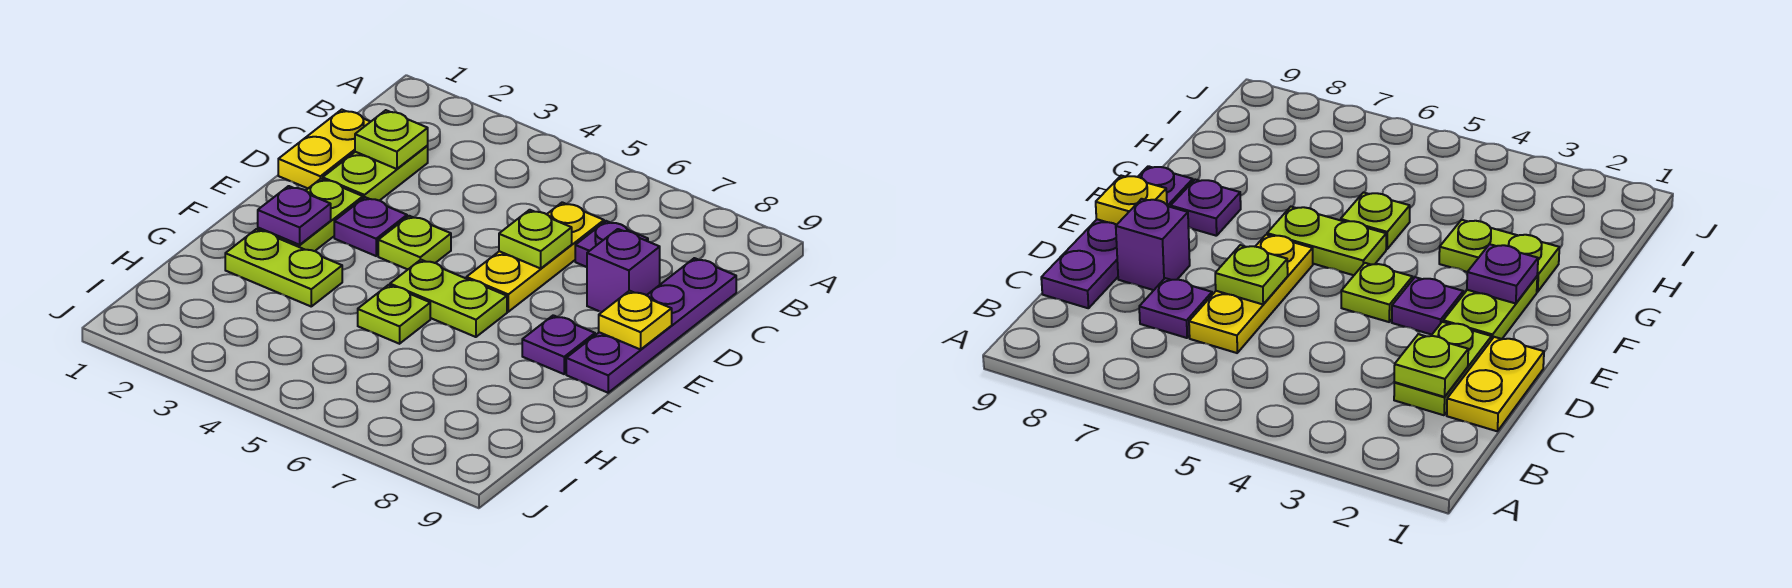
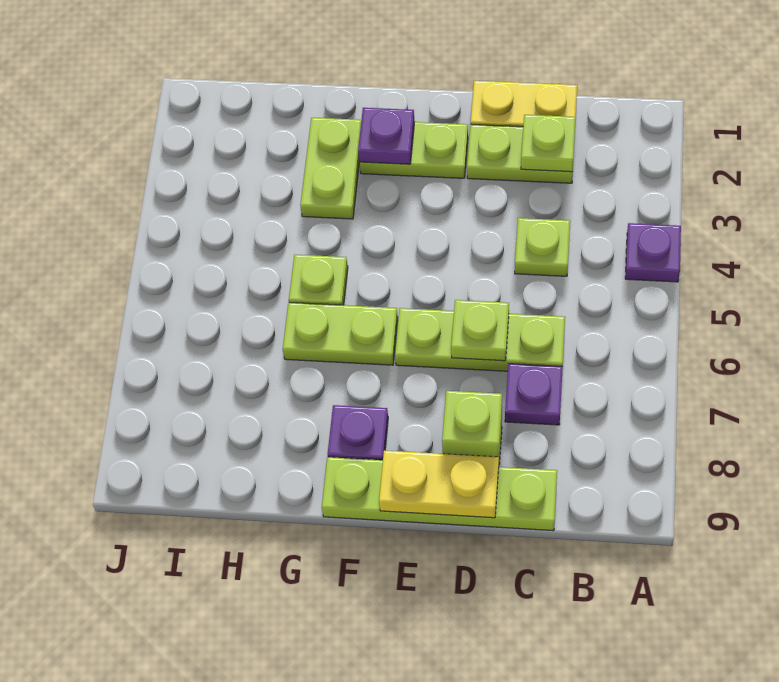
yellow 1x3 plate [466,202,604,312] -> lime 1x3 plate [395,308,565,371]
purple 1x4 plate [566,258,736,393] -> lime 1x4 plate [322,457,557,531]
purple 1x1 brick [587,229,660,312] -> lime 1x1 brick [442,391,502,464]
purple 1x1 plate [334,197,407,256] -> purple 1x1 plate moved to [625,223,681,282]
lime 1x1 plate [378,216,451,269] -> lime 1x1 plate moved to [515,218,570,276]
yellow 1x1 plate [599,291,672,350] -> yellow 1x2 plate [379,450,499,518]
lime 1x2 plate [390,260,507,337] -> lime 1x2 plate turned to [283,302,398,365]

